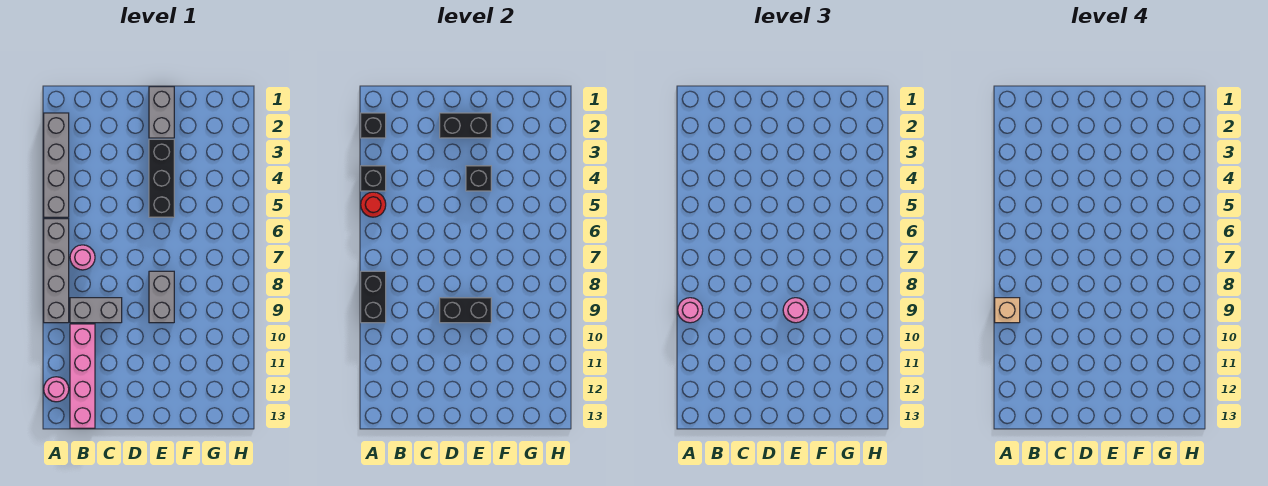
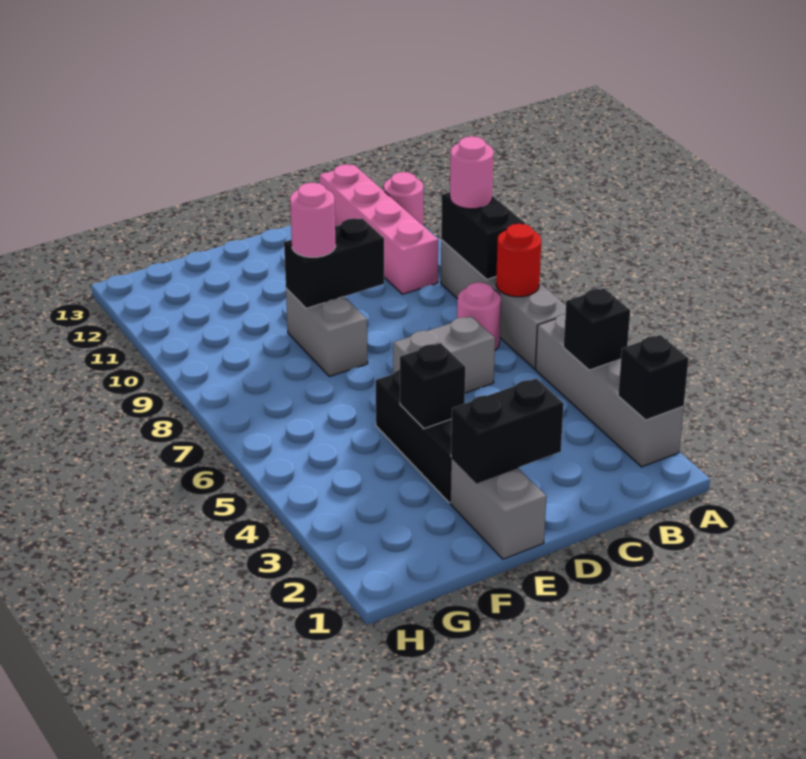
red 1x1 round brick [361,192,386,217] -> red 1x1 round brick moved to [496,224,541,297]
tan 1x1 brick [995,298,1020,323] -> none
grey 1x2 brick [70,298,122,323] -> grey 1x2 brick moved to [393,316,495,393]

